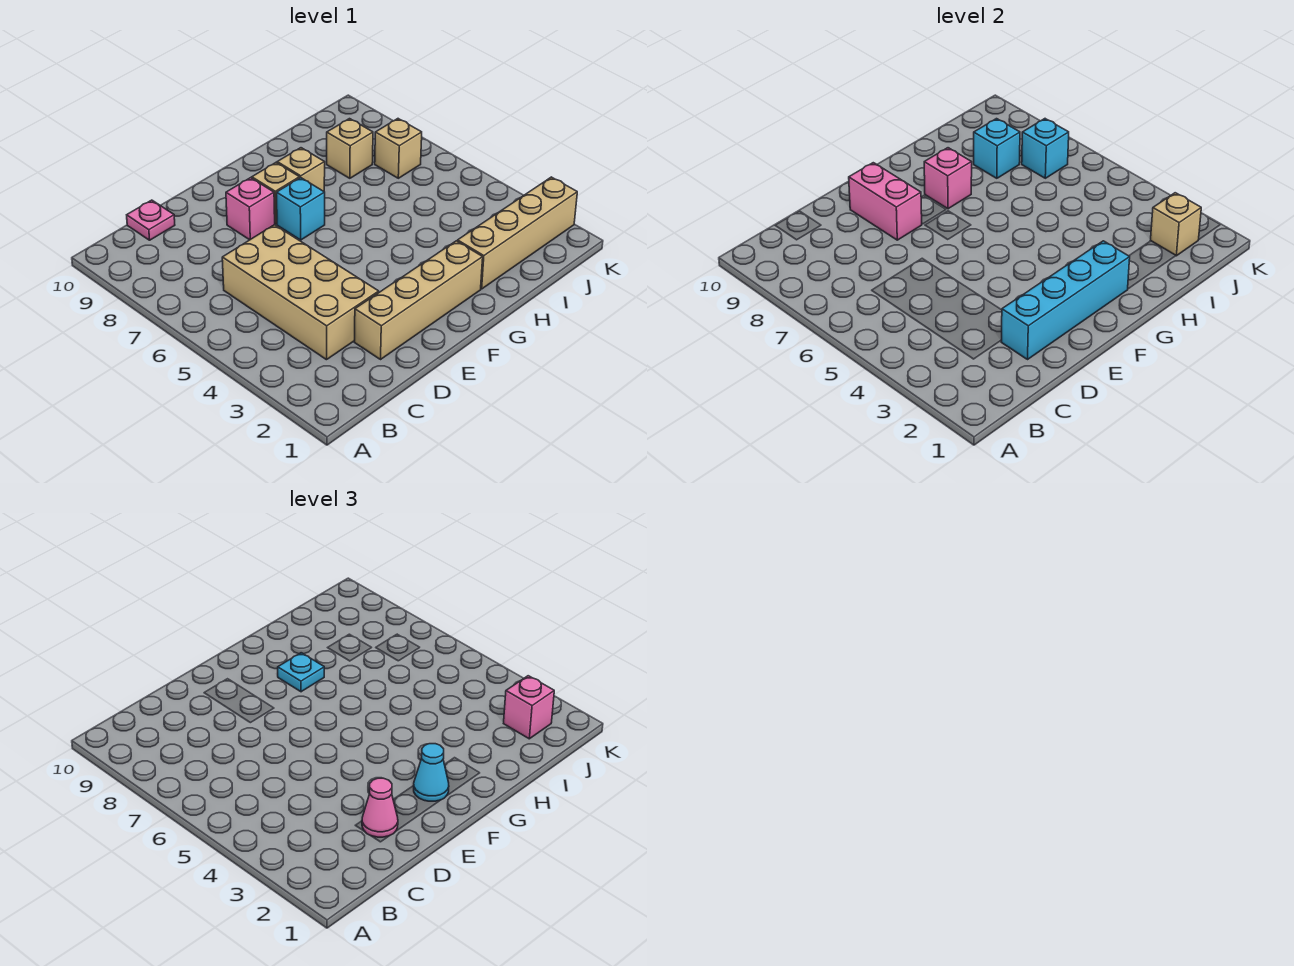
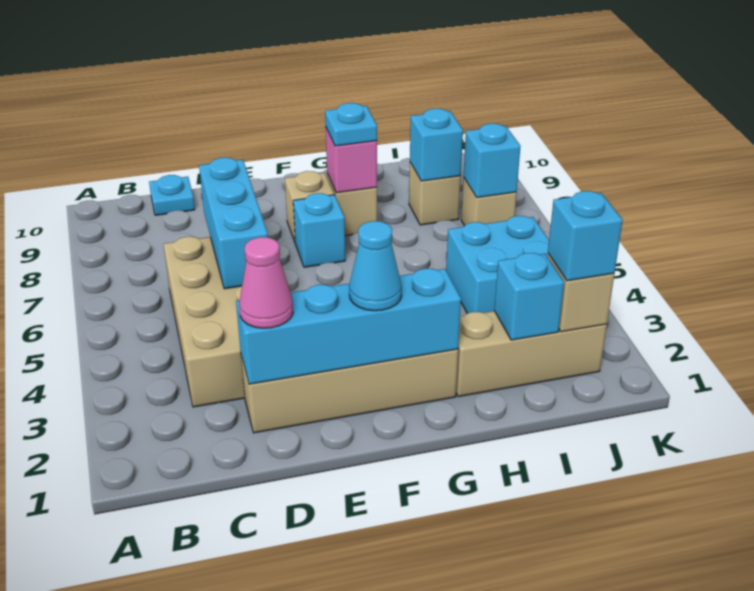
pink 1x1 plate [127,200,175,240] -> cyan 1x1 plate [149,175,195,215]
none -> cyan 1x3 brick [199,158,268,289]
pink 1x1 brick [226,178,275,240] -> none
pink 1x2 brick [849,163,922,240] -> none
tan 1x4 brick [457,177,577,289] -> tan 1x3 brick [456,311,607,397]
none -> cyan 1x1 brick [494,253,564,340]
none -> cyan 2x2 brick [446,216,549,314]
pink 1x1 brick [504,676,554,739] -> cyan 1x1 brick [548,191,623,281]

